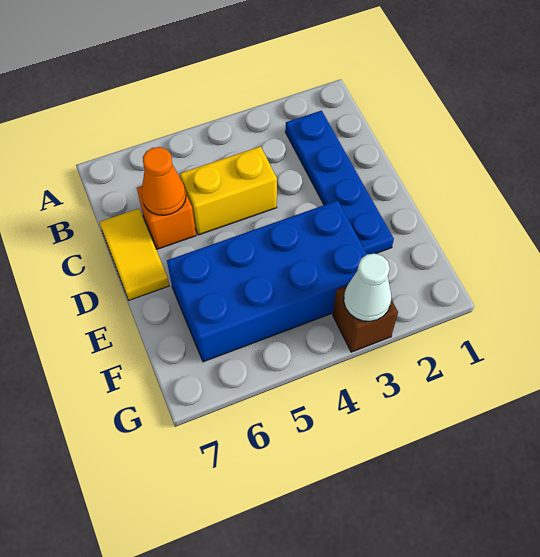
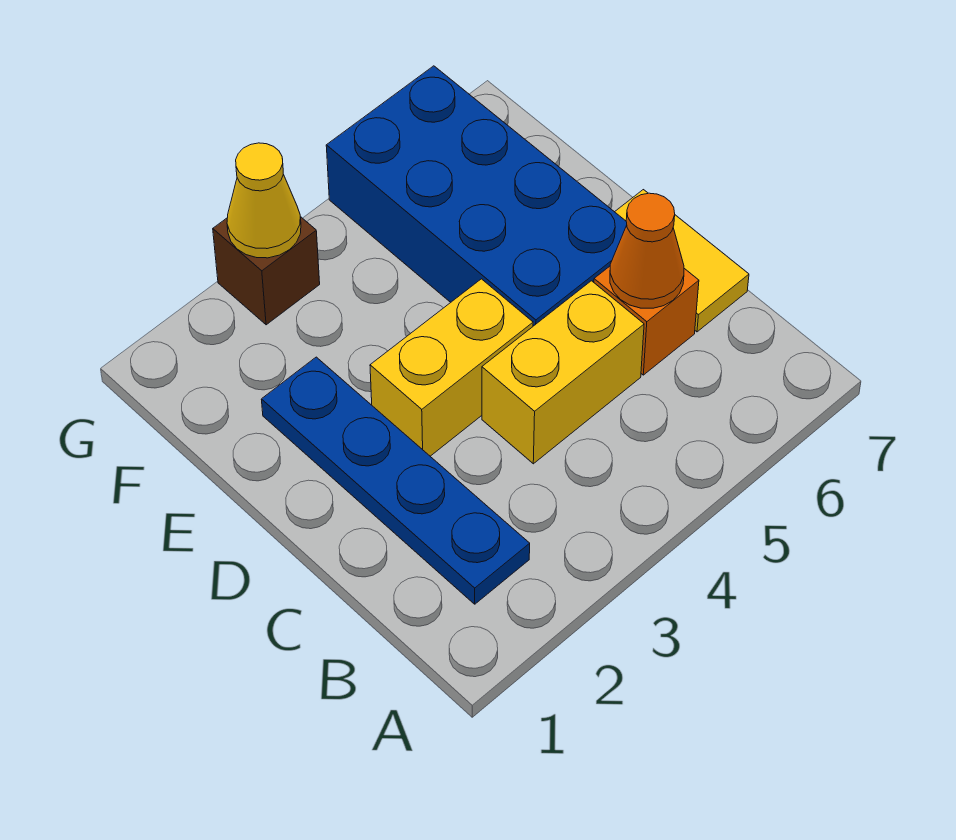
none -> yellow 1x2 brick [370,279,533,456]
blue 2x4 brick [167,200,367,362] -> blue 2x4 brick turned to [326,66,627,326]
white 1x1 cone [344,254,391,321] -> yellow 1x1 cone [227,143,301,258]

